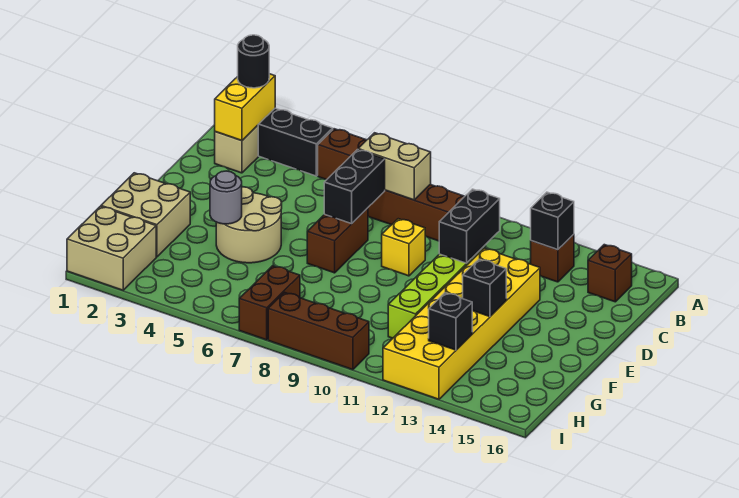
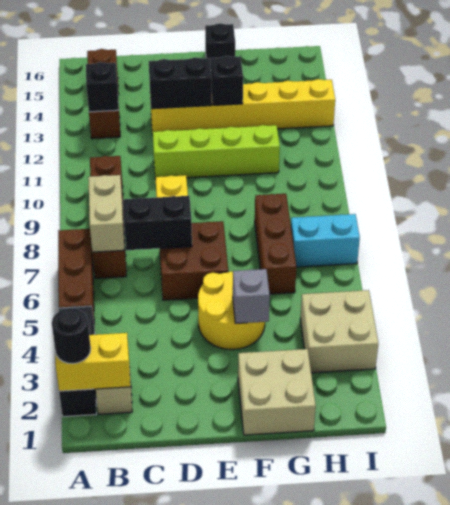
black 1x2 brick [439,189,500,263] -> black 1x2 brick moved to [149,57,212,109]
brown 1x2 brick [307,208,368,273] -> brown 2x2 brick [160,221,228,300]
yellow 2x6 brick [383,248,540,399] -> yellow 1x6 brick [150,79,335,135]
tan 2x2 round brick [216,187,282,263] -> yellow 2x2 round brick [198,272,265,350]
grey 1x1 round brick [210,171,242,224] -> grey 1x1 brick [233,269,270,324]
tan 2x2 brick [67,206,156,290] -> tan 2x2 brick moved to [300,290,378,373]
brown 1x2 brick [239,266,300,340] -> cyan 1x2 brick [291,214,360,267]
black 1x1 brick [429,293,472,350] -> black 1x1 brick moved to [205,23,235,68]
brown 1x3 brick [268,293,369,370] -> brown 1x3 brick moved to [255,194,296,294]

